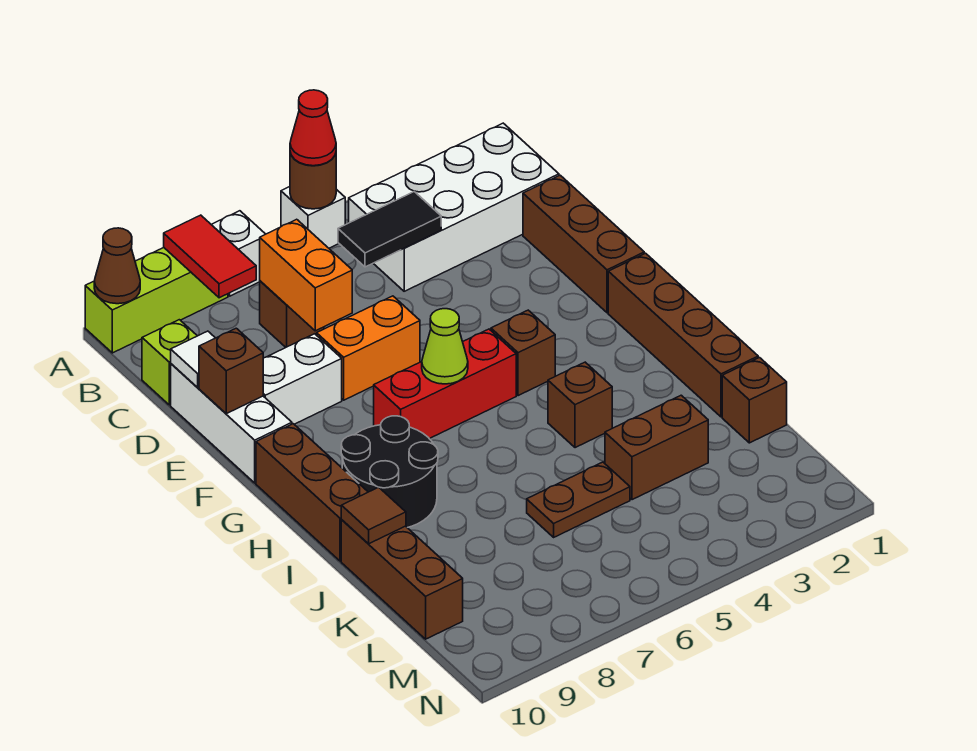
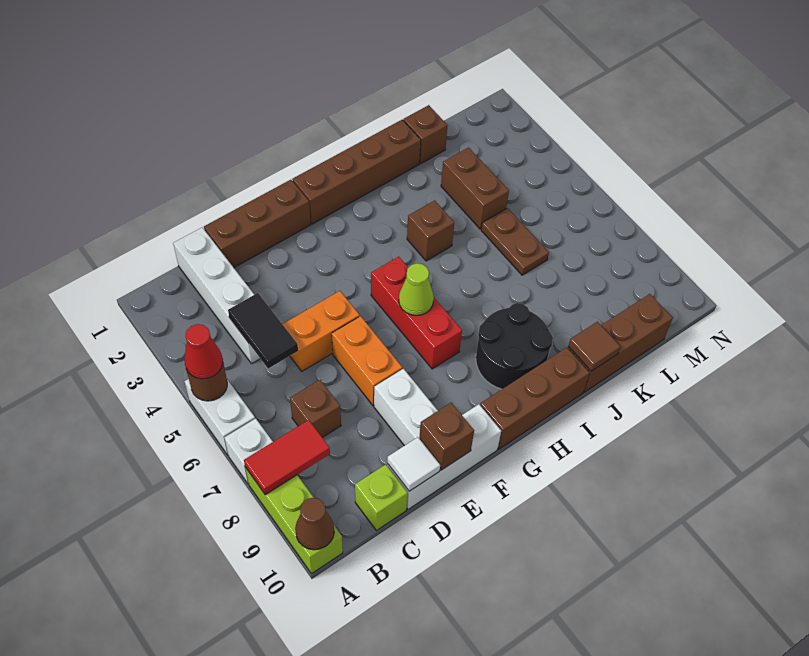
white 1x1 brick [281,187,345,248] -> white 1x2 brick [184,379,255,455]
white 2x4 brick [349,123,559,291] -> white 1x4 brick [173,228,260,363]
orange 1x2 brick [260,219,352,331] -> orange 1x2 brick moved to [283,291,360,371]
brown 1x1 brick [491,310,555,396] -> none

